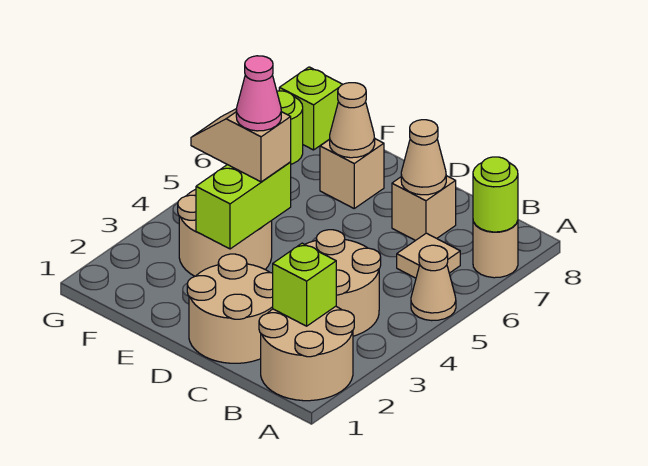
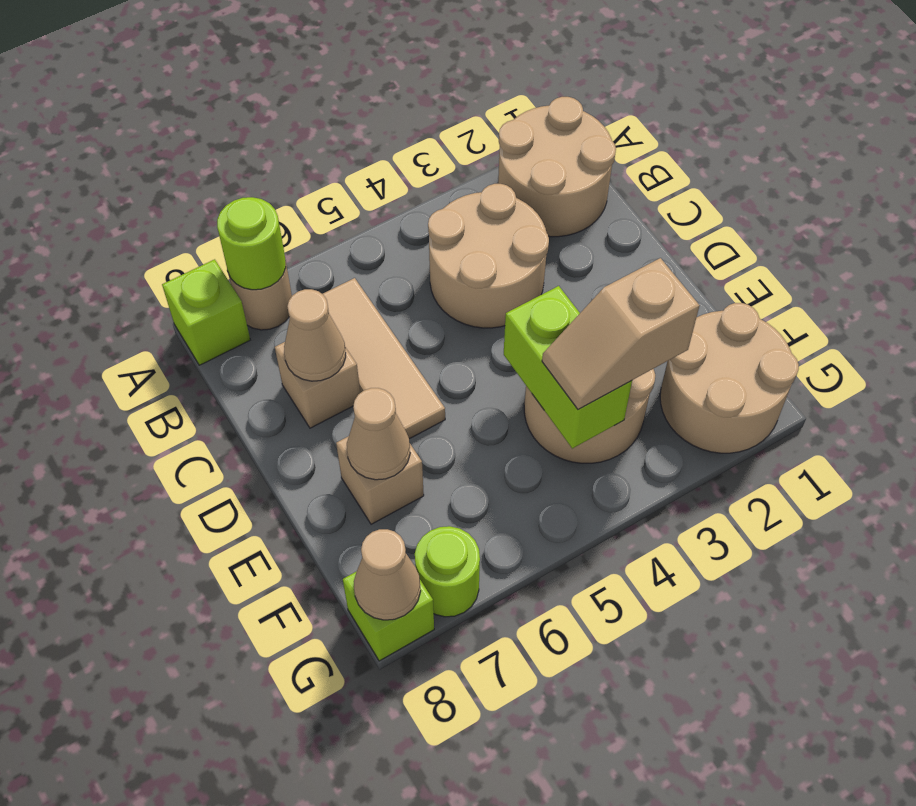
tan 1x1 cone [411,245,456,321] -> tan 1x1 cone moved to [354,529,421,620]
lime 1x1 brick [273,243,336,326] -> lime 1x1 brick moved to [162,259,250,365]
tan 1x1 tile [397,233,460,278] -> tan 1x3 tile [323,278,445,439]
tan 2x2 round brick [187,254,273,363] -> tan 2x2 round brick moved to [660,303,799,453]
lime 1x2 brick [196,162,291,249] -> lime 1x2 brick turned to [504,286,632,448]
tan 1x2 slope [191,109,291,182] -> tan 1x2 slope turned to [542,258,700,410]
pink 1x1 cone [236,56,281,131] -> none

